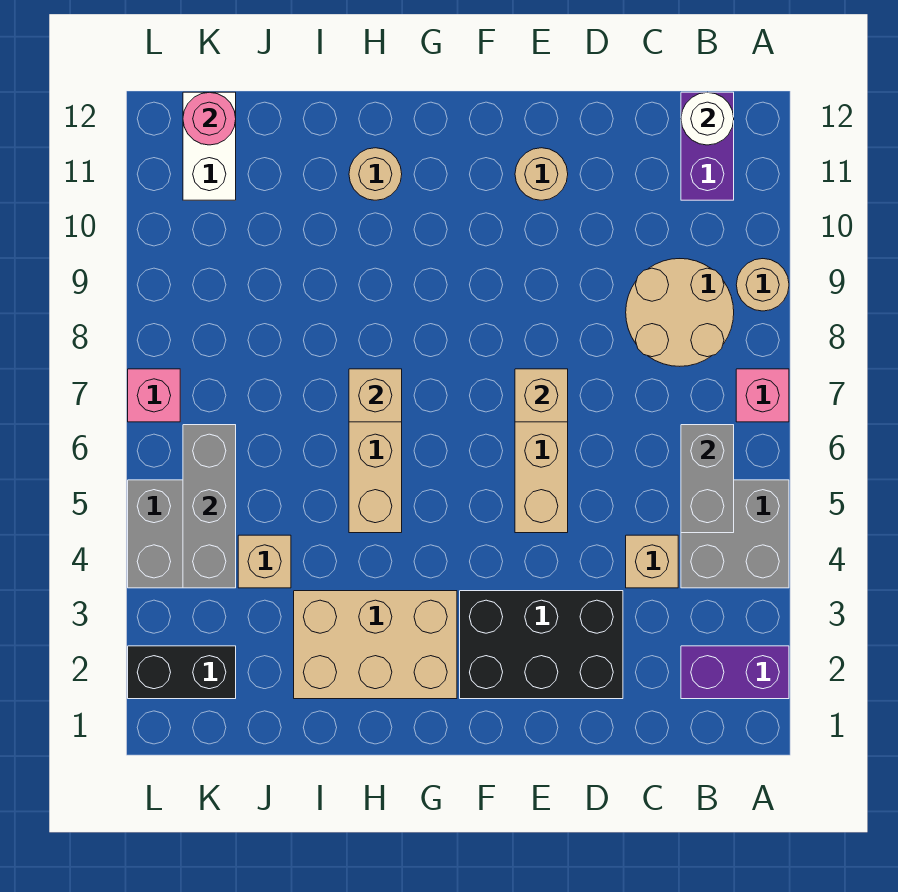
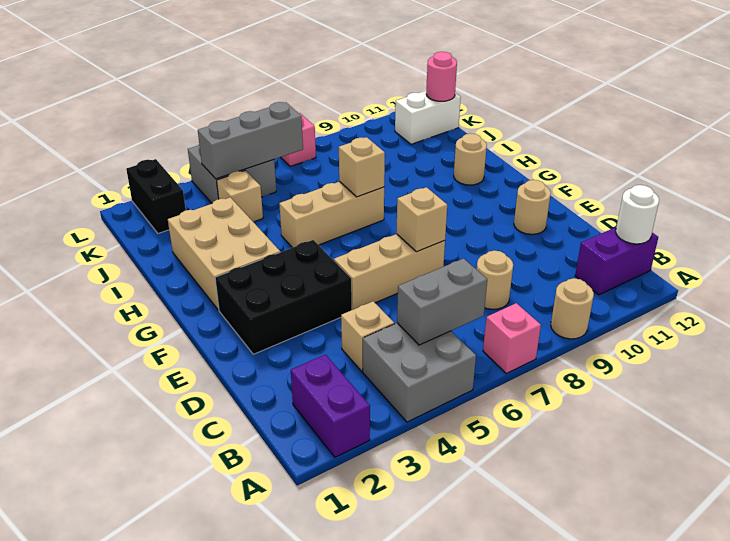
tan 2x2 round brick [626,259,734,366] -> tan 1x1 round brick [477,250,513,309]
black 2x3 brick [460,591,623,699] -> black 2x3 brick turned to [215,240,352,354]

